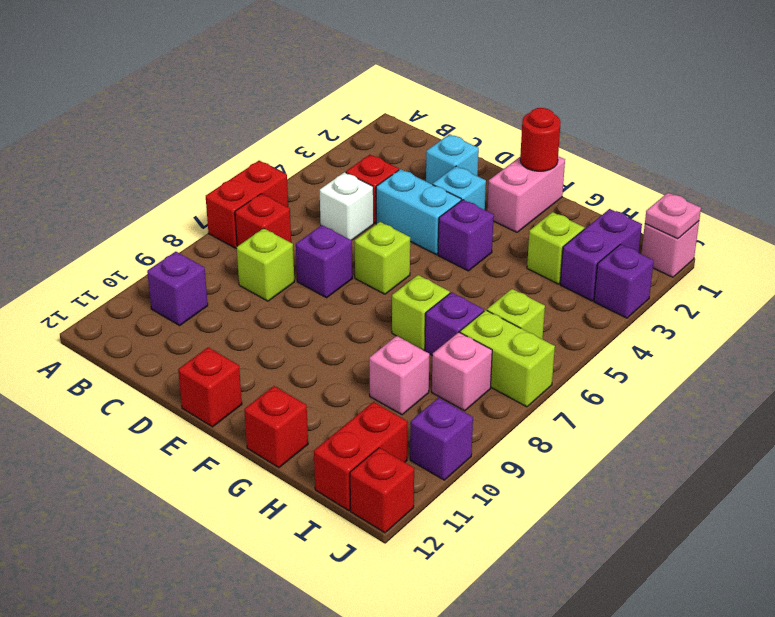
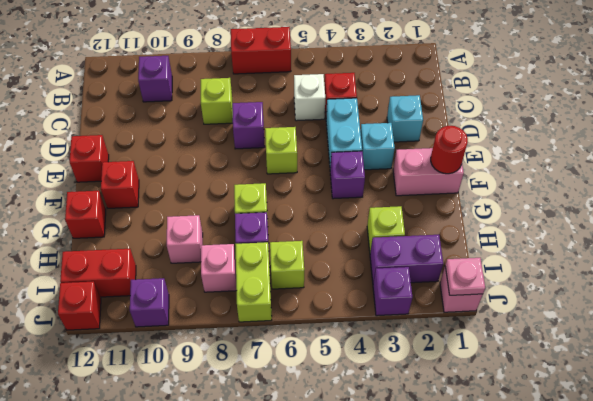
red 1x1 brick [235,194,291,246] -> red 1x1 brick moved to [101,161,139,208]

